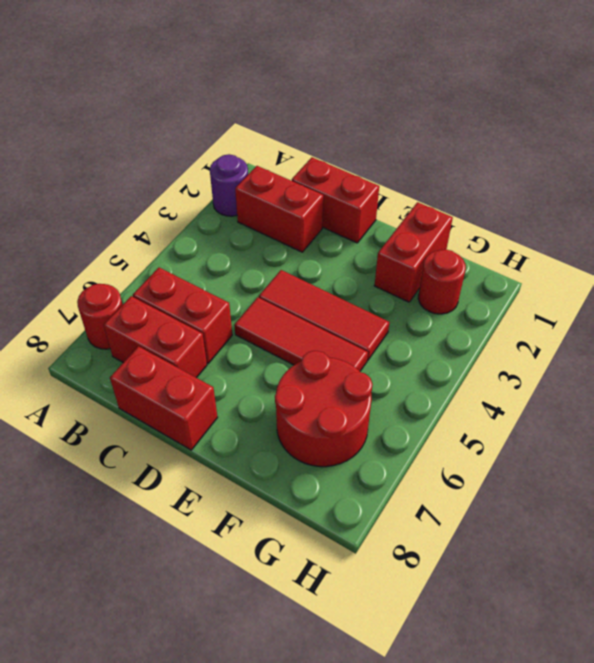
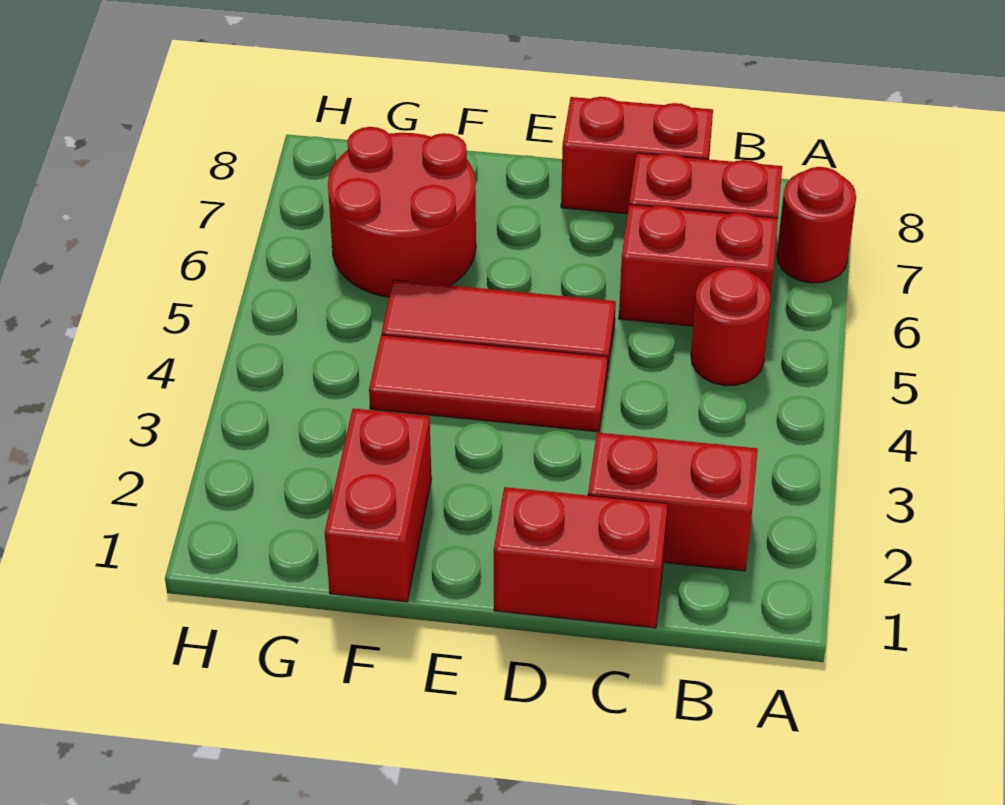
purple 1x1 round brick [210,154,248,216] -> none
red 1x1 round brick [418,249,466,314] -> red 1x1 round brick moved to [691,267,771,386]

